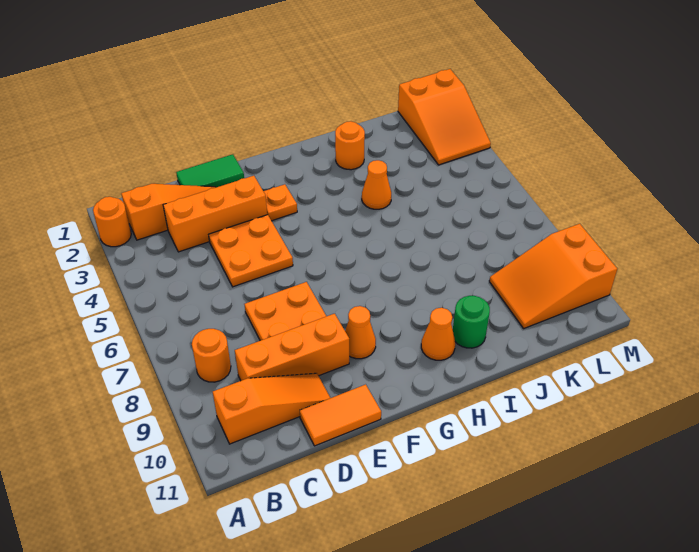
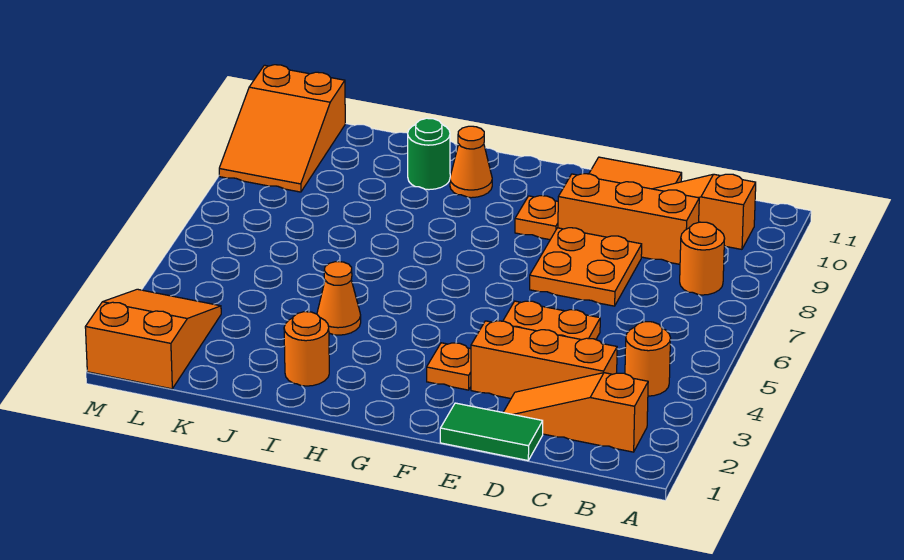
orange 1x1 round brick [93,197,131,247] -> orange 1x1 round brick moved to [625,322,670,396]
orange 1x1 cone [345,306,376,359] -> orange 1x1 plate [515,196,558,240]
orange 2x3 slope [489,224,617,328] -> orange 2x3 slope turned to [219,65,345,192]

